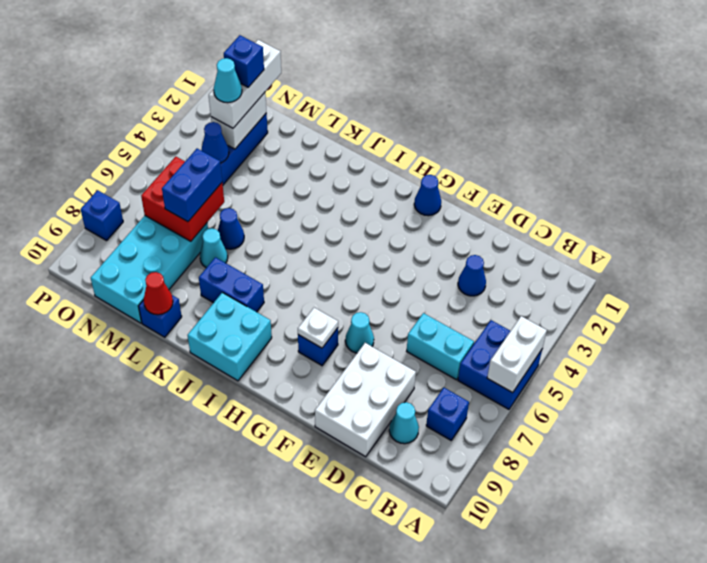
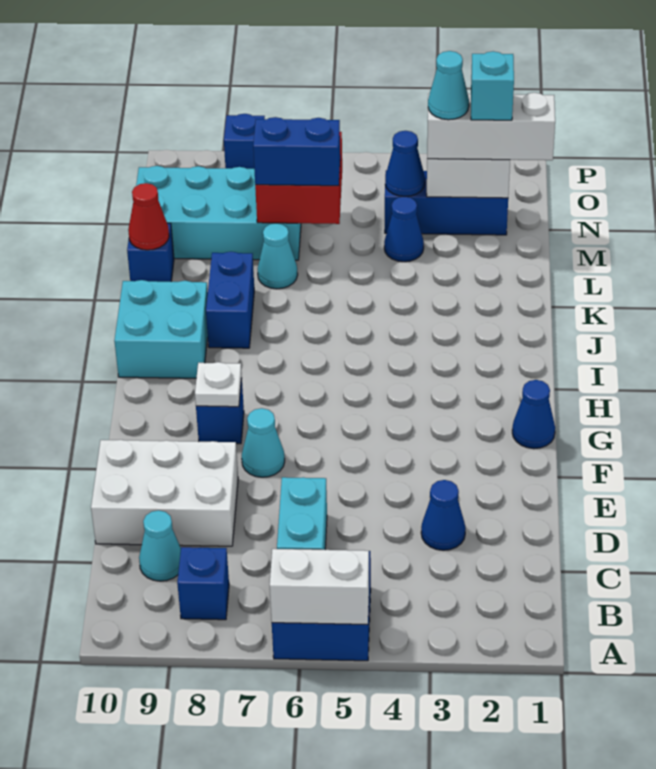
blue 1x1 cone [218,208,244,249] -> blue 1x1 cone moved to [384,197,424,262]
blue 1x1 brick [224,35,264,87] -> cyan 1x1 brick [471,51,514,120]

